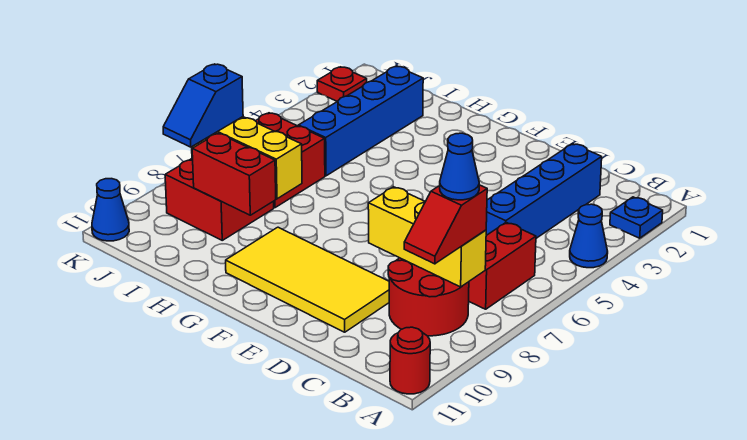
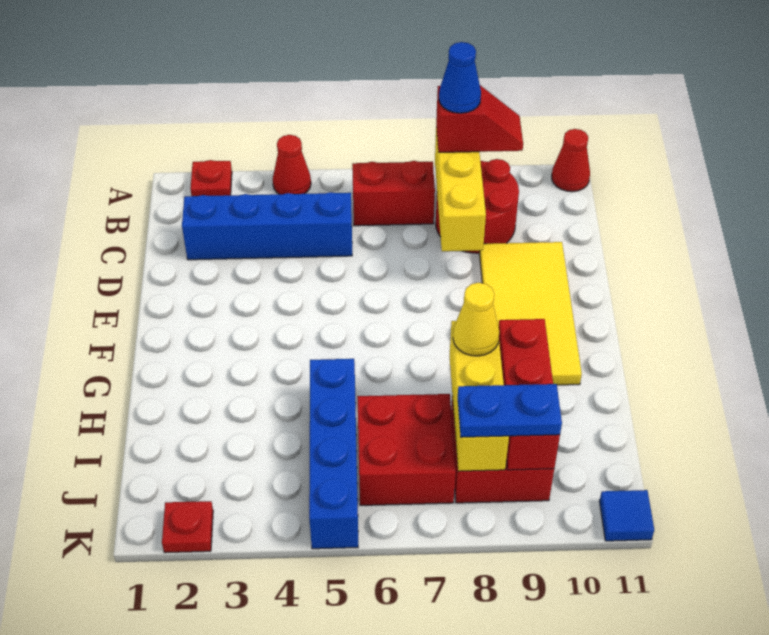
blue 1x1 plate [610,197,663,238] -> red 1x1 plate [190,160,232,196]
blue 1x1 cone [570,204,608,268] -> red 1x1 cone [273,135,311,194]
red 1x1 round brick [390,327,430,394] -> red 1x1 cone [552,129,590,192]
none -> yellow 1x1 cone [453,283,499,356]
red 1x2 brick [192,133,276,215] -> red 1x3 brick [499,319,560,470]
blue 1x4 brick [298,66,423,176] -> blue 1x4 brick turned to [309,359,358,549]
blue 1x2 slope [163,64,243,147] -> blue 1x2 plate [458,384,562,437]
blue 1x1 cone [92,179,129,241] -> blue 1x1 tile [599,490,654,541]

